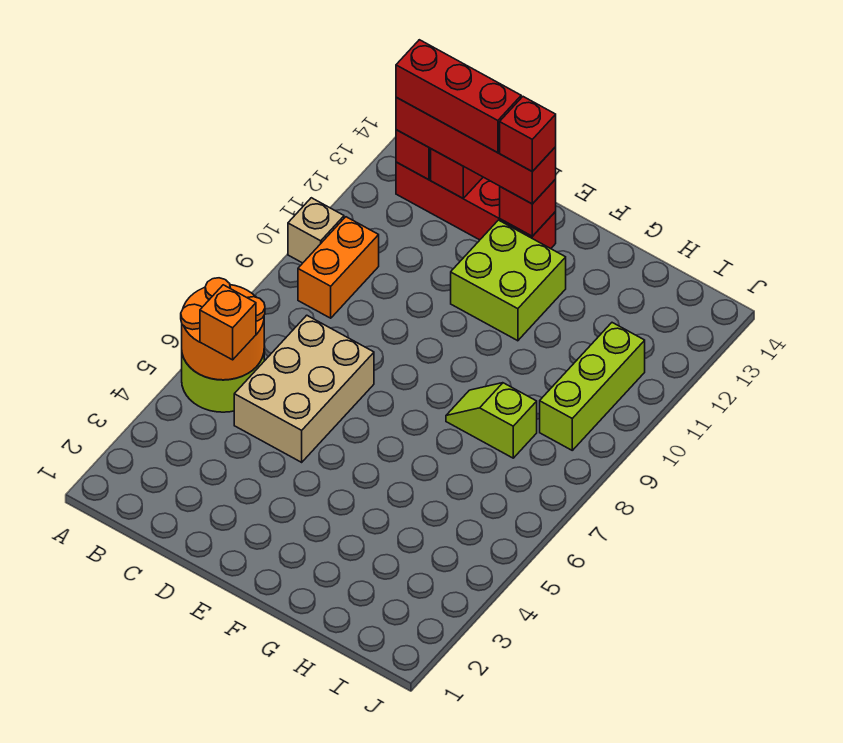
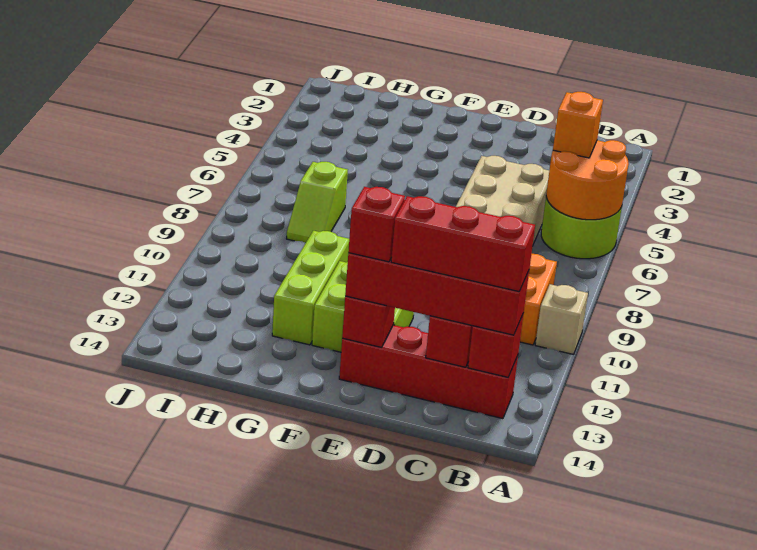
lime 1x2 slope [446,383,537,458] -> lime 1x2 slope turned to [287,162,348,243]
lime 1x3 brick [540,323,645,450] -> lime 1x3 brick moved to [272,231,349,345]

